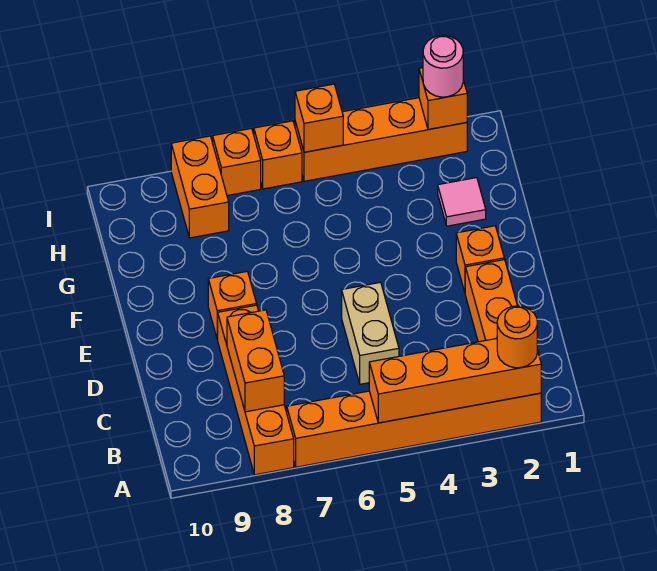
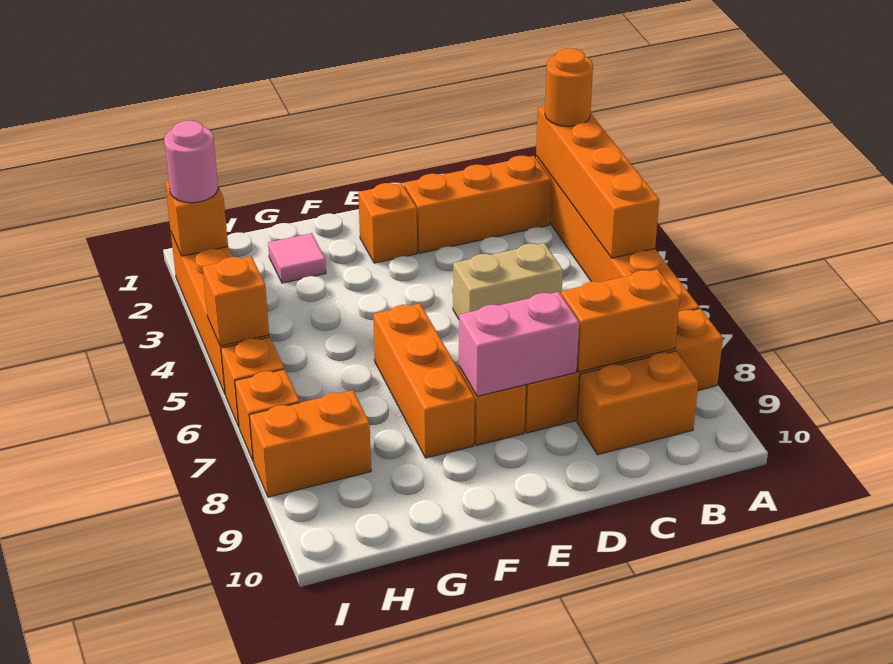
none -> orange 1x2 brick [577,351,699,455]
none -> pink 1x2 brick [459,292,579,396]
none -> orange 1x3 brick [373,303,475,458]

